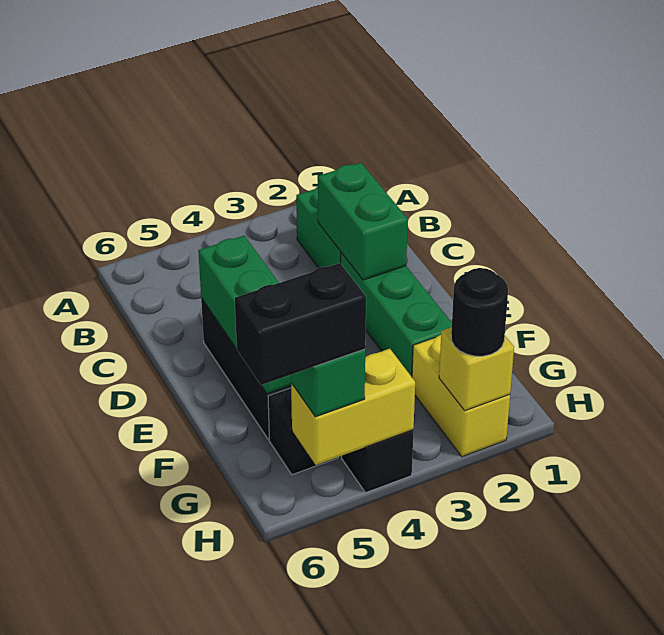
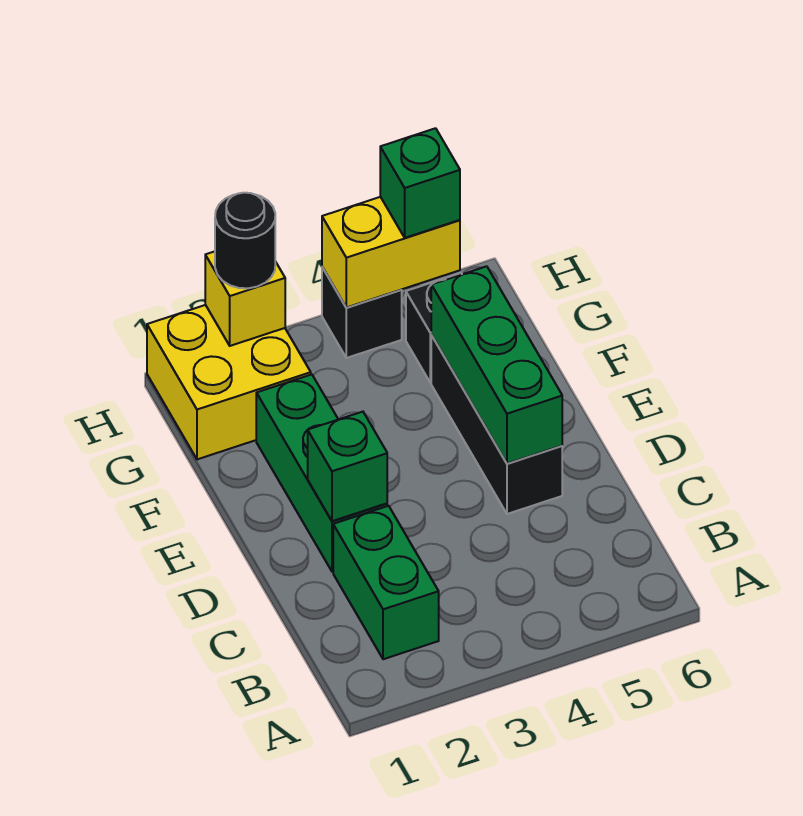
green 1x2 brick [318,163,408,280] -> green 1x1 brick [308,412,387,521]
yellow 1x2 brick [412,335,510,457] -> yellow 2x2 brick [147,305,311,459]
black 1x2 brick [235,263,366,385] -> none

